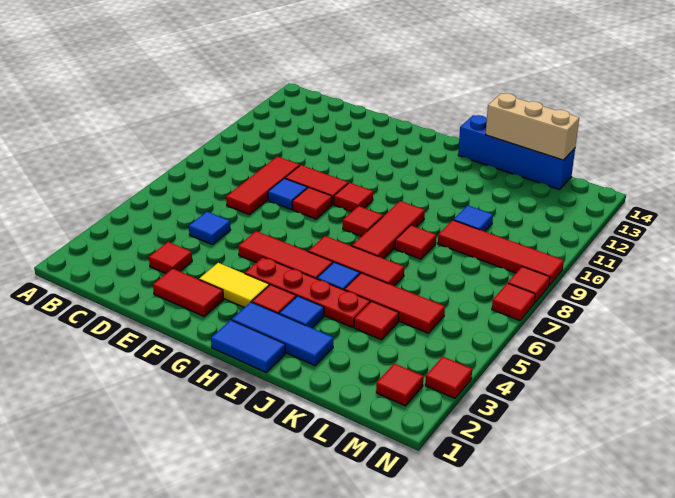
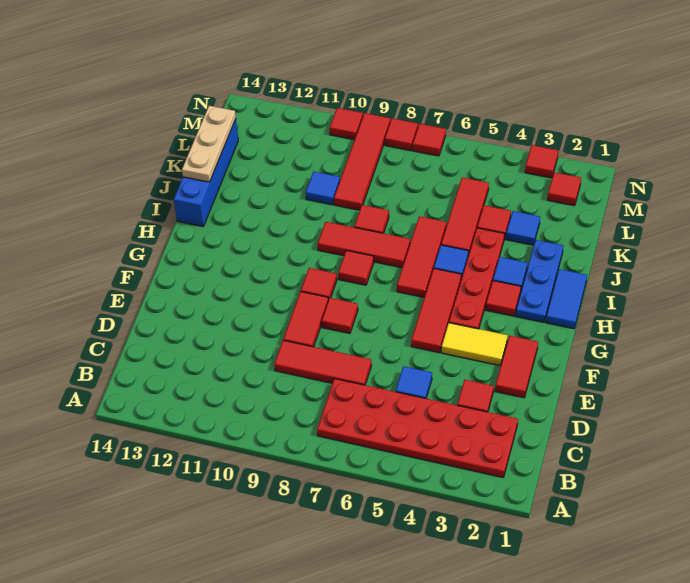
none -> red 2x6 plate [317,379,518,477]
blue 1x1 tile [268,178,307,209] -> blue 1x1 tile moved to [506,211,540,245]
yellow 1x2 tile [199,263,269,308] -> yellow 1x2 tile turned to [441,323,508,366]
blue 1x3 tile [232,302,333,366] -> blue 1x3 plate [516,240,563,322]
tan 1x3 brick [486,93,579,160] -> tan 1x3 plate [182,106,236,182]
none -> red 1x1 tile [330,108,363,140]

